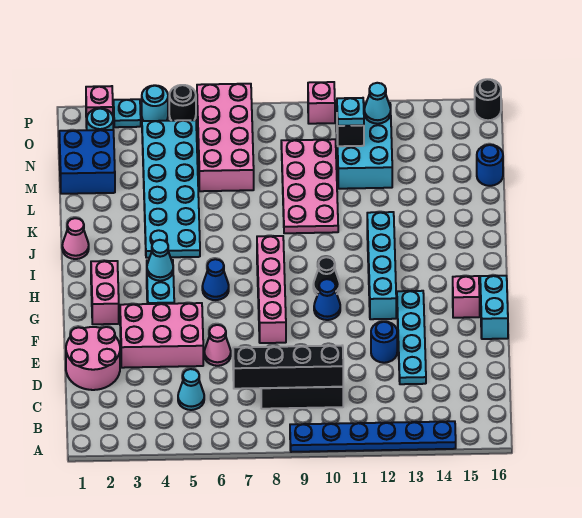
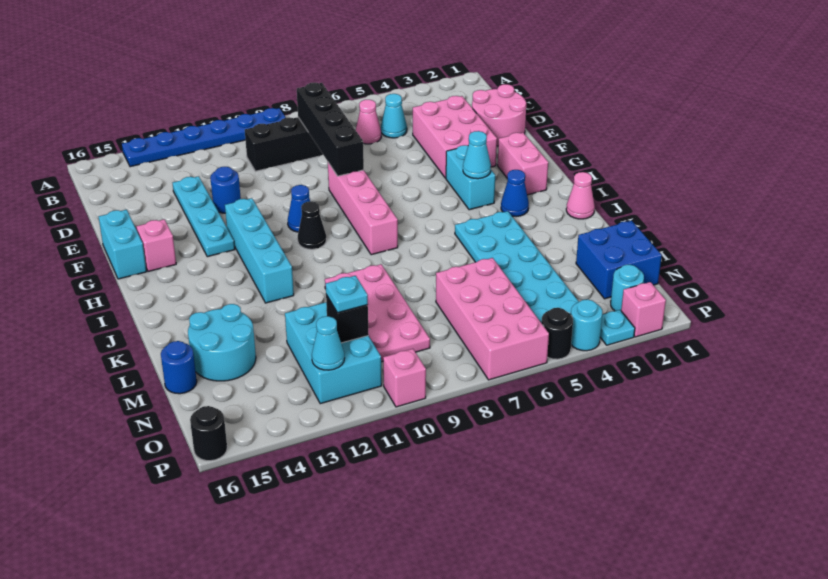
black 1x4 brick [233,346,343,389] -> black 1x4 brick turned to [297,83,364,176]
pink 2x3 brick [120,303,203,368] -> pink 2x3 brick turned to [413,96,497,178]
pink 1x1 cone [204,325,231,366] -> pink 1x1 cone moved to [356,100,381,144]
blue 1x1 cone [202,259,229,300] -> blue 1x1 cone moved to [501,170,529,217]
none -> cyan 2x2 round brick [188,304,256,381]

